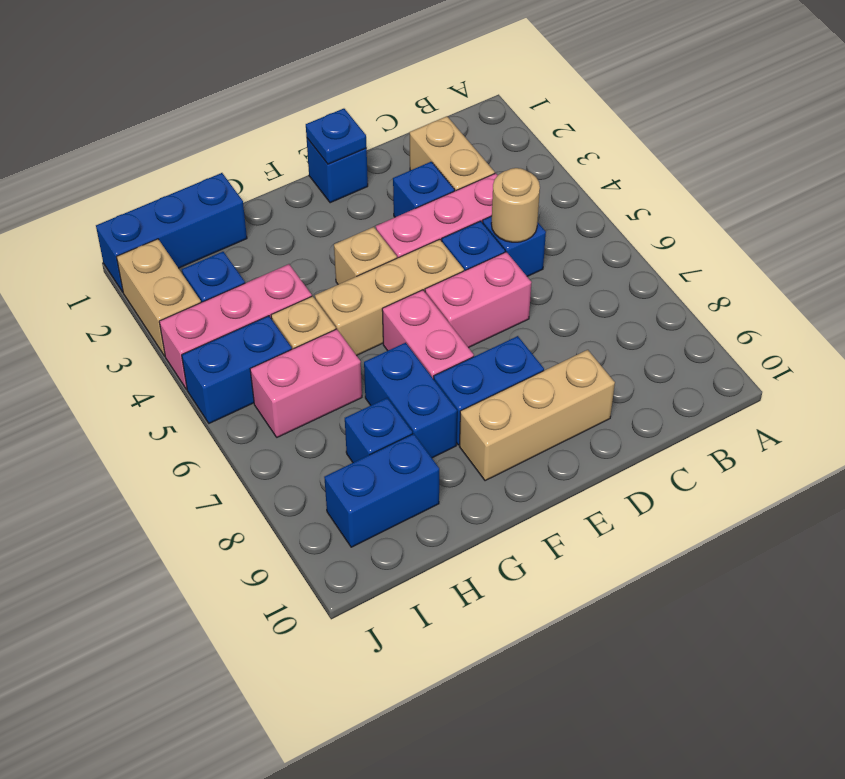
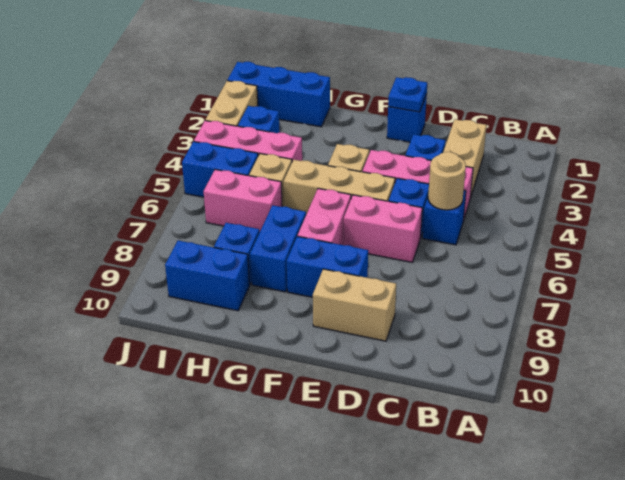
tan 1x3 brick [460,350,615,481] -> tan 1x2 brick [313,269,396,341]

